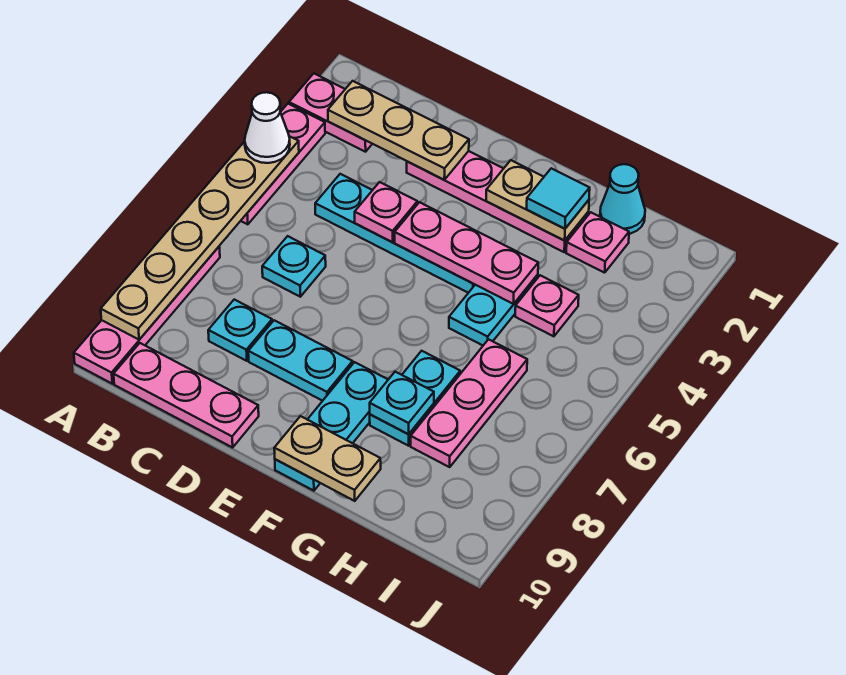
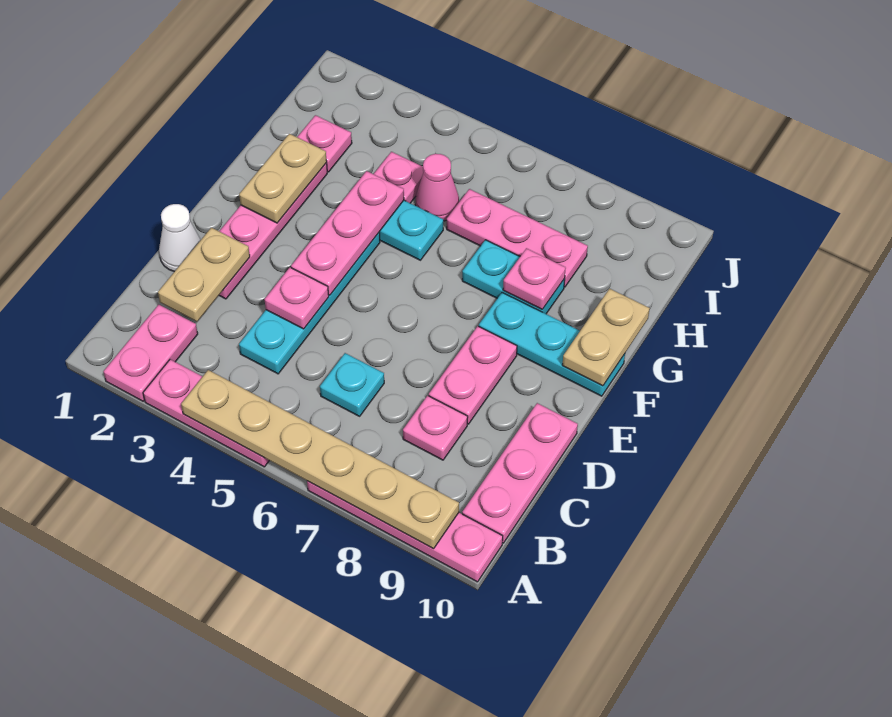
white 1x1 cone [245,92,290,163] -> white 1x1 cone moved to [159,204,201,272]
tan 1x3 plate [328,81,469,180] -> tan 1x2 plate [158,228,250,322]
cyan 1x1 plate [208,300,272,361] -> pink 1x1 plate [403,396,468,460]
cyan 1x2 plate [248,320,353,401] -> pink 1x2 plate [429,326,517,424]
cyan 1x1 tile [527,168,590,229] -> none
cyan 1x1 plate [370,372,434,434] -> pink 1x1 plate [503,248,566,309]
cyan 1x1 cone [600,164,645,234] -> none
none -> pink 1x1 cone [416,154,459,221]

